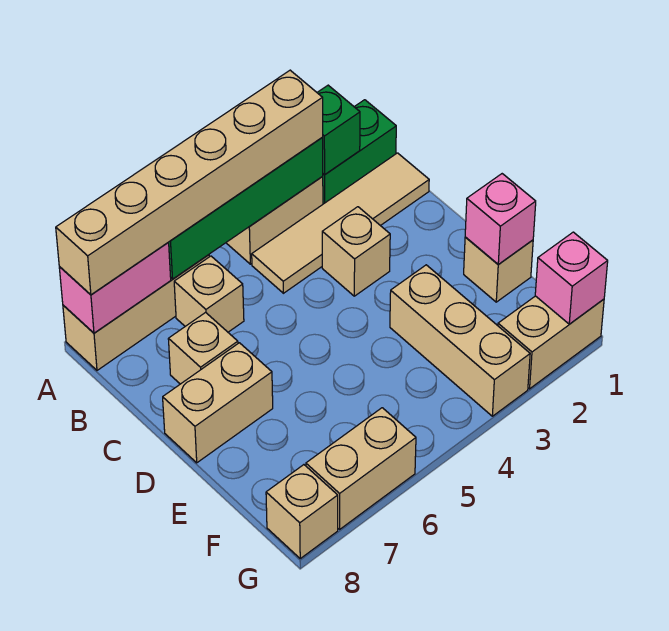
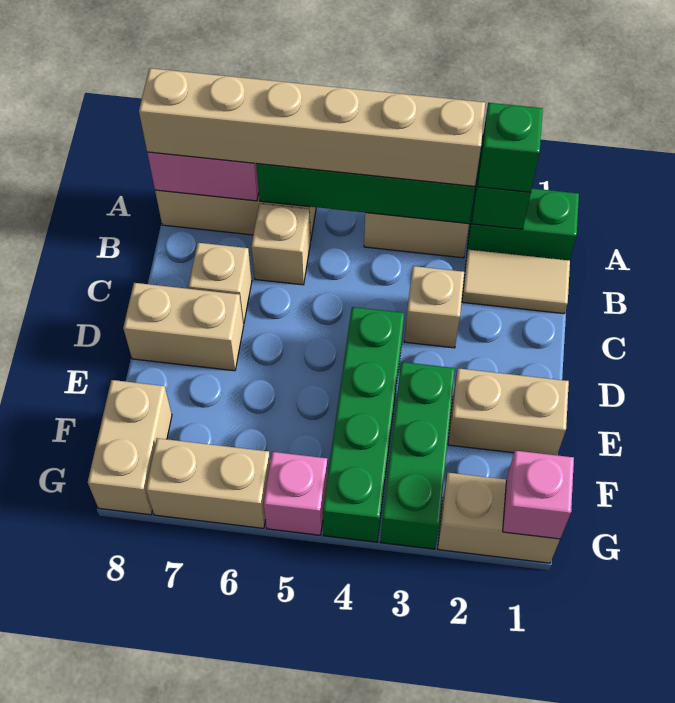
none -> green 1x1 brick [478,103,543,192]
tan 1x4 tile [252,153,429,293] -> tan 1x2 tile [462,250,570,314]
none -> green 1x4 brick [323,307,404,542]
tan 1x1 brick [464,237,533,302] -> tan 1x2 brick [448,368,569,455]
pink 1x1 brick [465,174,536,265] -> pink 1x1 brick moved to [264,452,328,535]
tan 1x3 brick [390,265,530,416] -> green 1x3 brick [380,362,455,549]
tan 1x1 brick [266,465,338,558] -> tan 1x2 brick [88,380,172,515]

